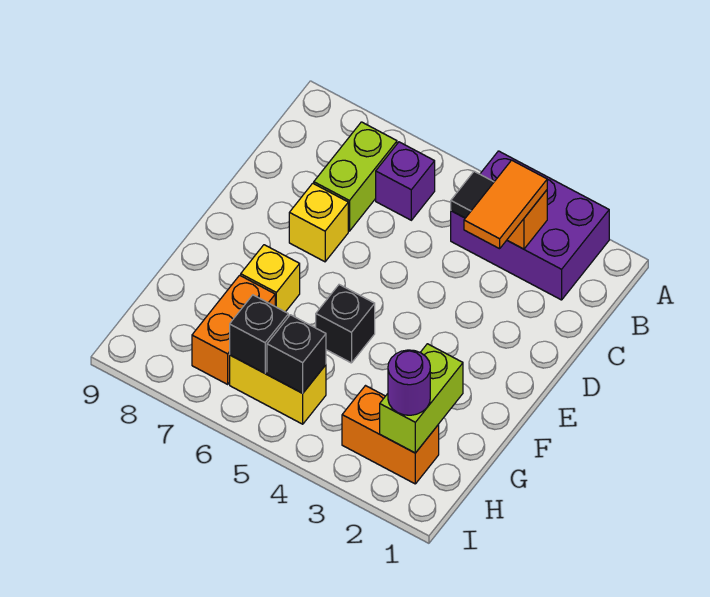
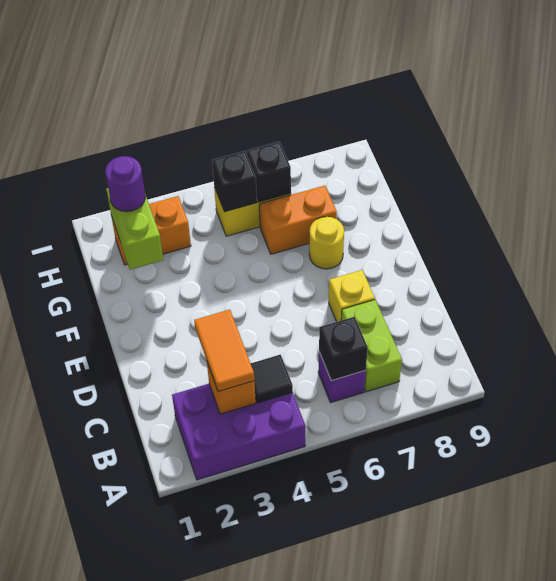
black 1x1 brick [316,285,375,363] -> black 1x1 brick moved to [319,317,368,381]
yellow 1x1 brick [241,245,300,312] -> yellow 1x1 round brick [309,217,344,269]
orange 1x2 brick [192,275,275,384] -> orange 1x2 brick turned to [259,186,337,254]

